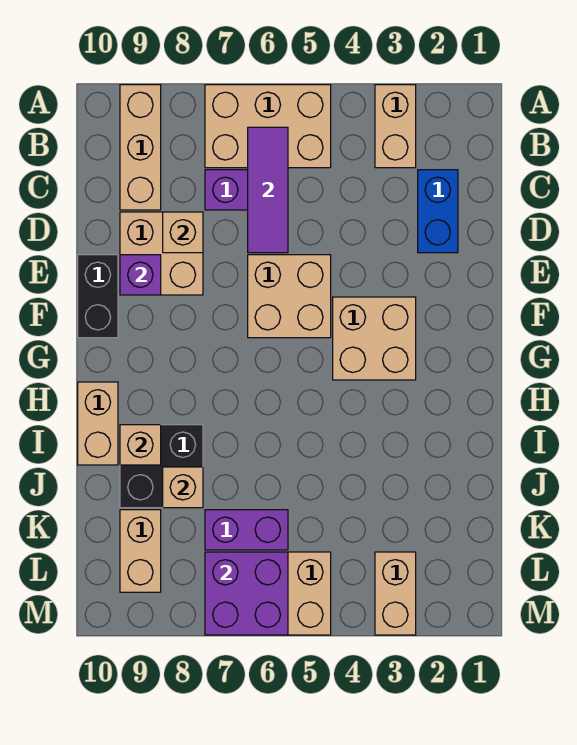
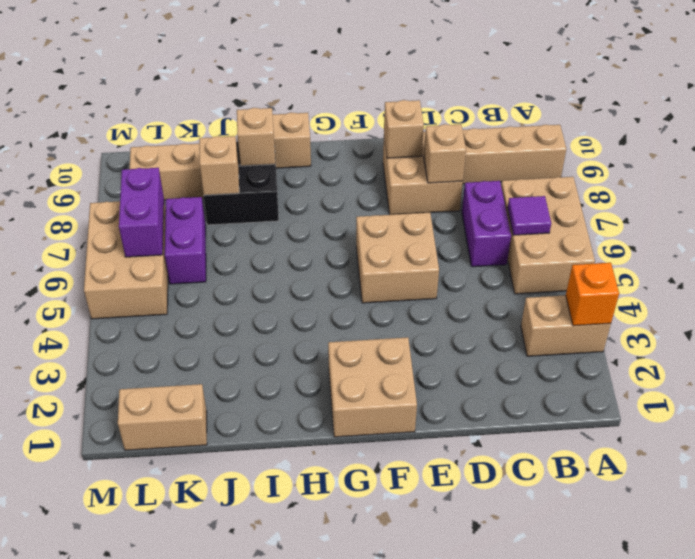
none -> orange 1x1 brick [566,263,619,326]
purple 1x3 tile [248,127,288,253] -> purple 1x1 tile [508,196,551,235]
blue 1x2 brick [418,170,458,253] -> none
purple 1x1 brick [120,255,161,295] -> tan 1x1 brick [384,100,424,158]
black 1x2 brick [78,255,118,338] -> none
tan 2x2 brick [333,297,416,380] -> tan 2x2 brick moved to [328,337,417,437]
tan 1x2 brick [375,552,416,635] -> tan 1x2 brick moved to [118,384,207,450]
purple 2x2 brick [205,552,288,635] -> purple 1x2 brick [119,168,164,257]

